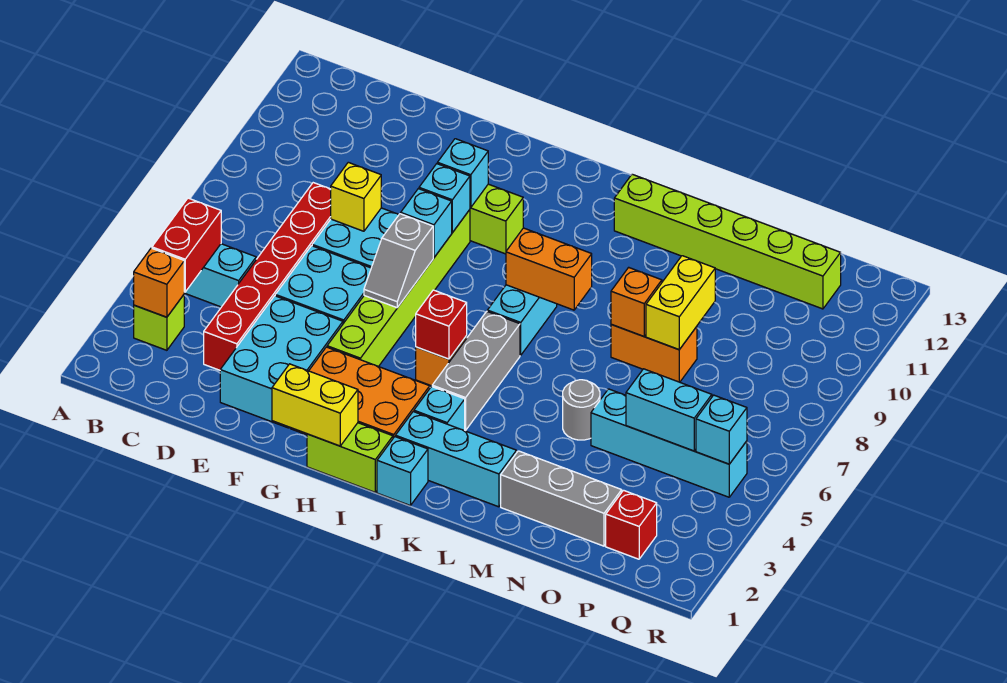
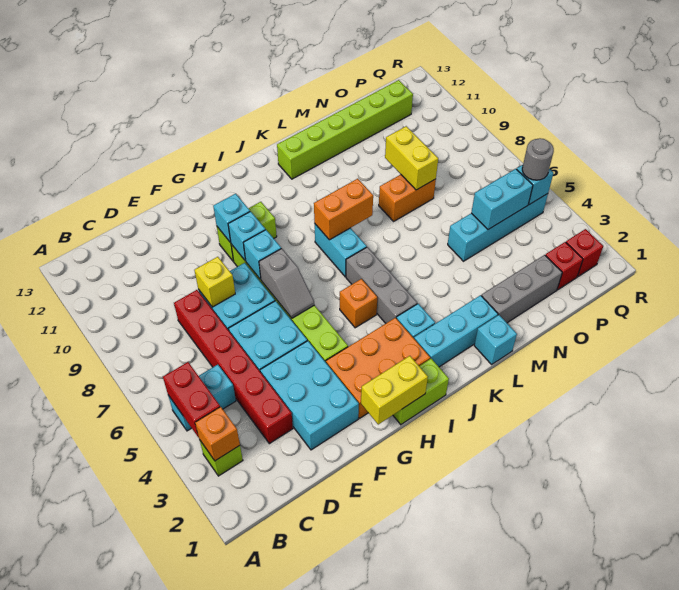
red 1x1 brick [416,290,467,359] -> red 1x1 brick moved to [566,229,603,277]
cyan 1x1 brick [377,437,428,506] -> cyan 1x1 brick moved to [474,315,517,364]
grey 1x1 round brick [563,380,600,440] -> grey 1x1 round brick moved to [522,138,554,180]
orange 1x1 brick [611,267,662,336] -> none

